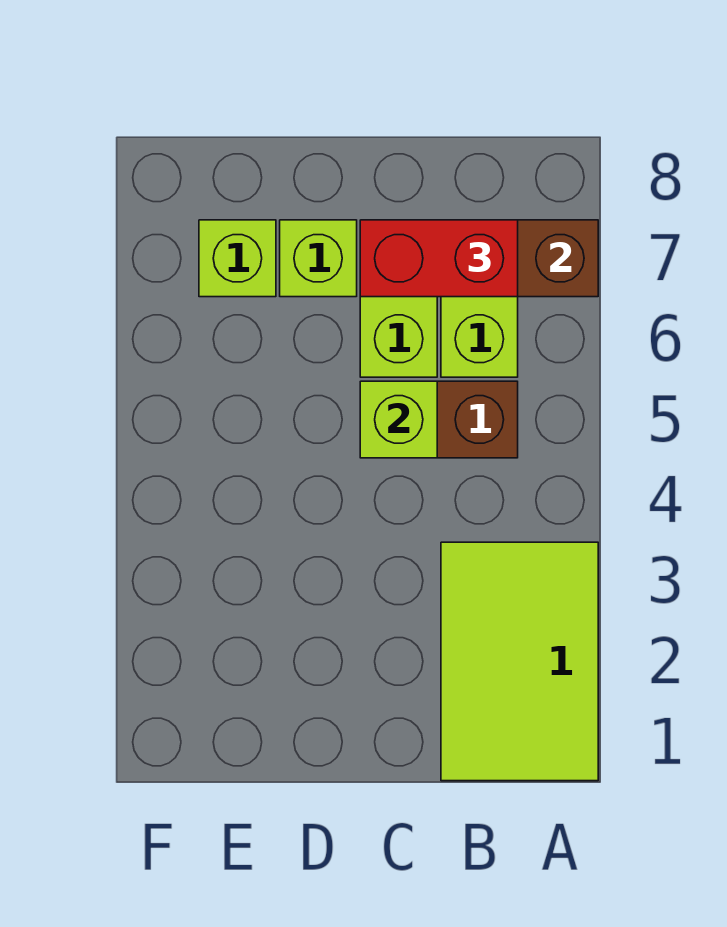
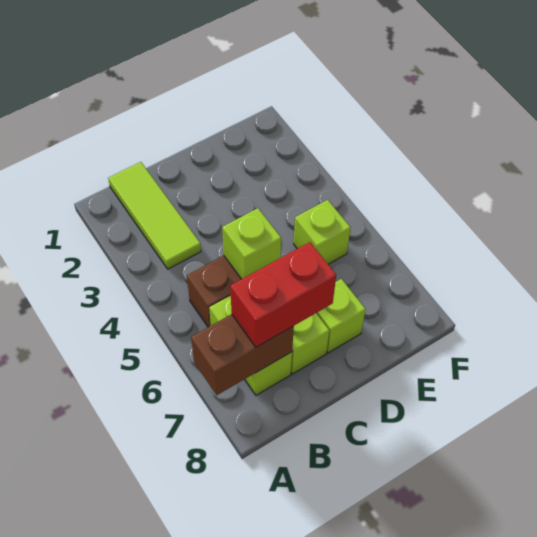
lime 2x3 tile [441,542,598,781] -> lime 1x3 tile [108,162,201,269]
lime 1x1 brick [199,220,276,297] -> lime 1x1 brick moved to [294,200,350,264]

